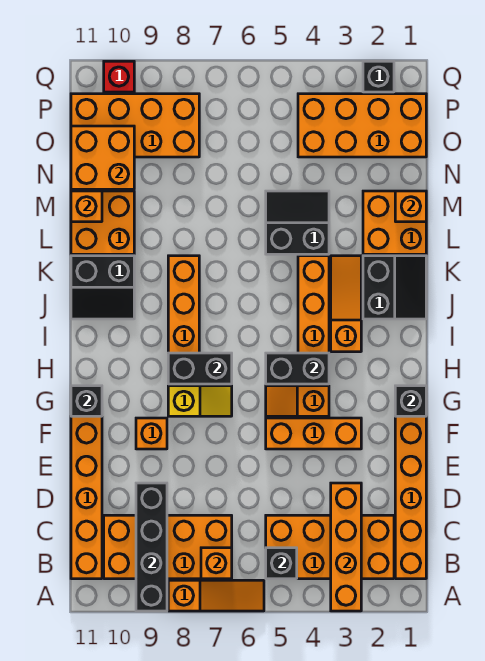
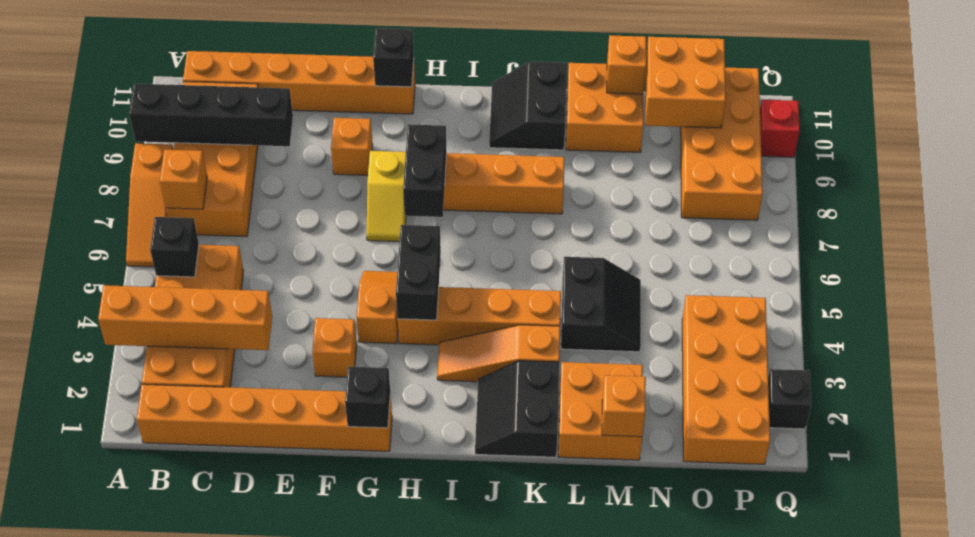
orange 1x3 brick [266,418,361,449] -> orange 1x1 brick [312,318,357,377]
orange 1x3 slope [331,256,361,352] -> orange 1x3 slope turned to [437,325,560,382]
black 2x2 slope [363,256,426,319] -> black 2x2 slope turned to [475,361,559,457]

